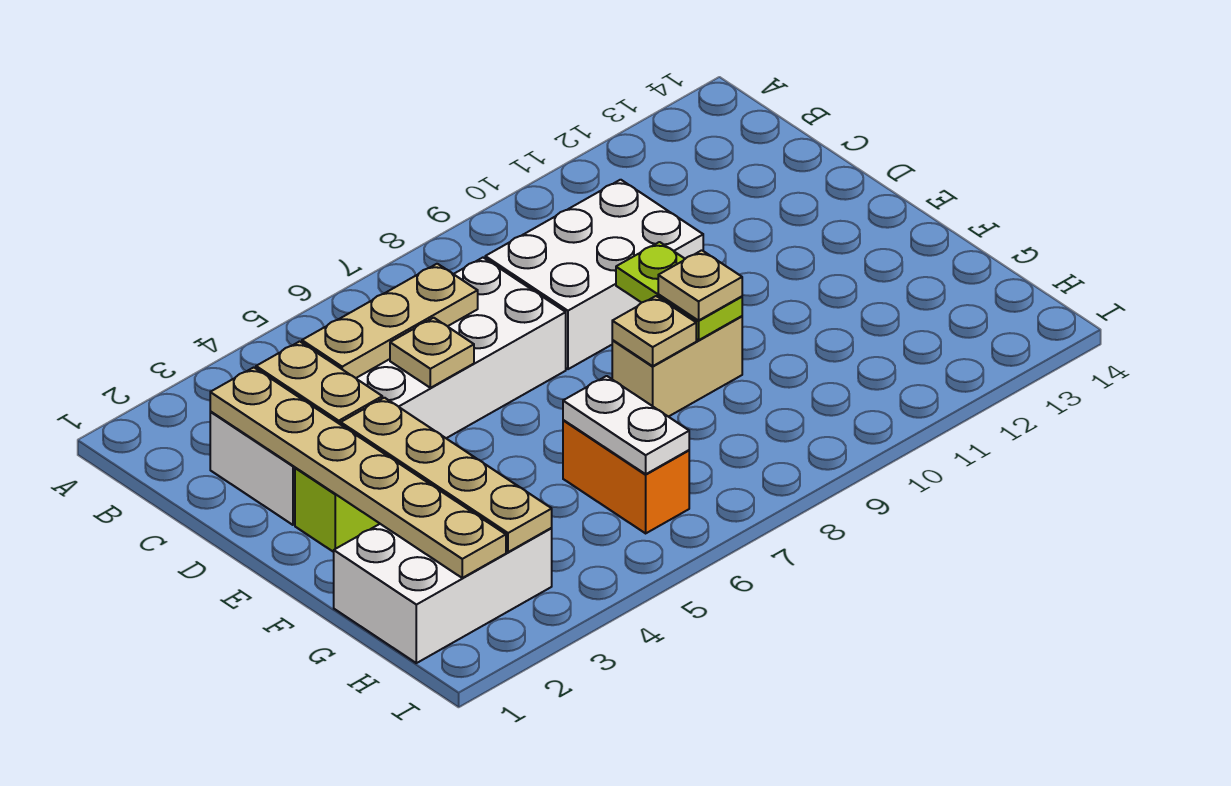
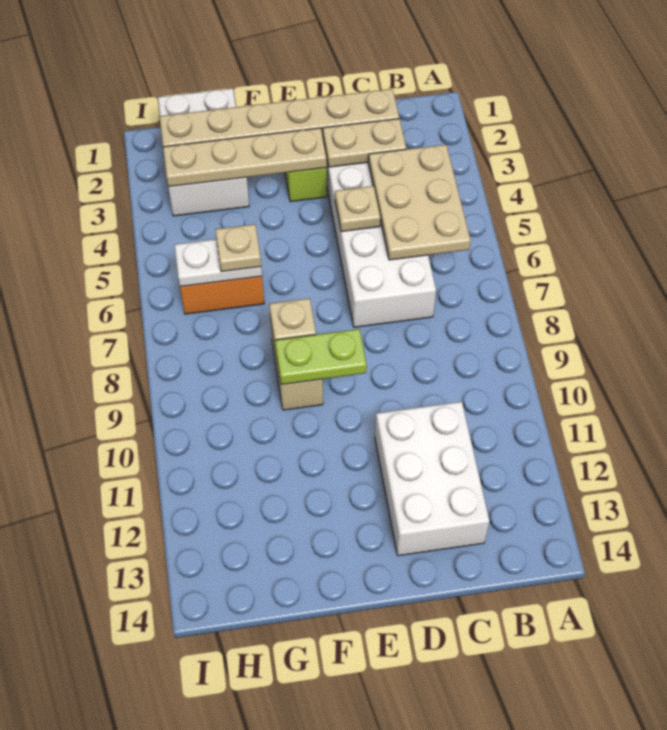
tan 1x3 plate [302,264,478,378] -> tan 2x3 plate [369,145,471,260]
white 2x3 brick [485,180,703,369] -> white 2x3 brick moved to [375,402,490,556]
tan 1x1 plate [658,250,742,321] -> tan 1x1 plate moved to [215,224,261,272]

